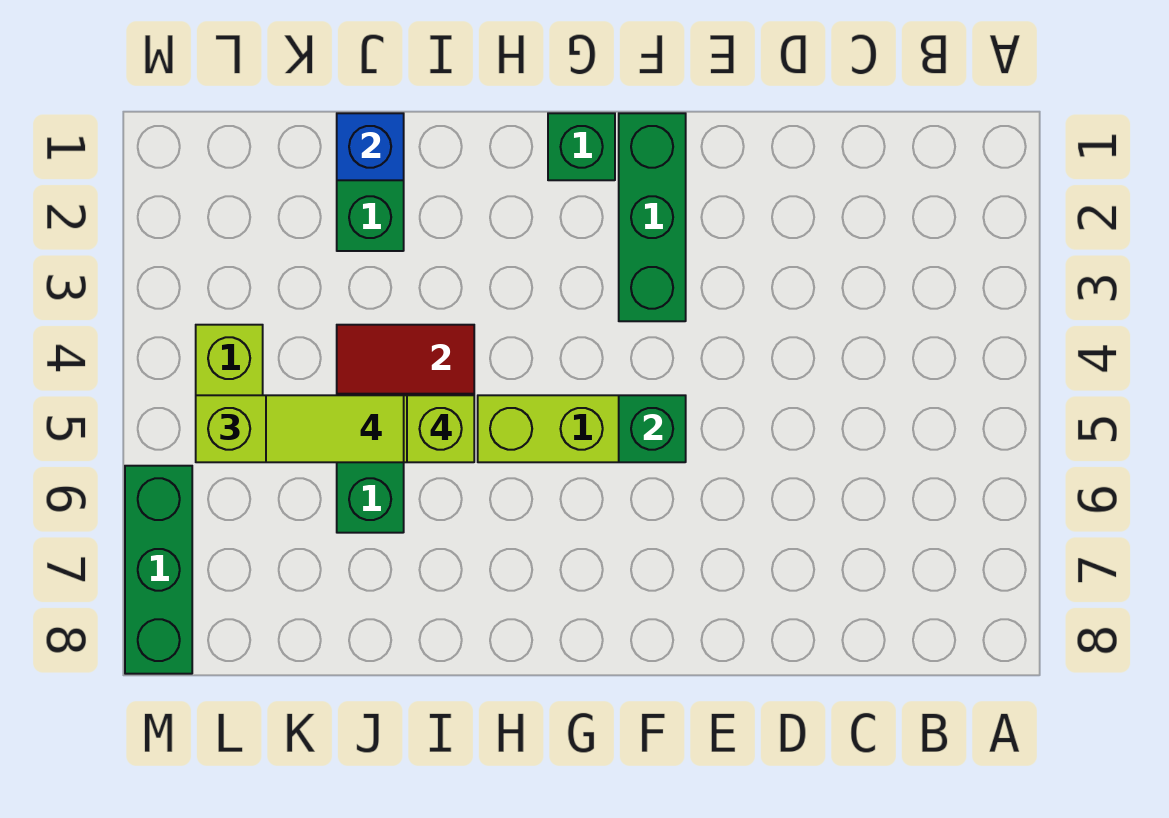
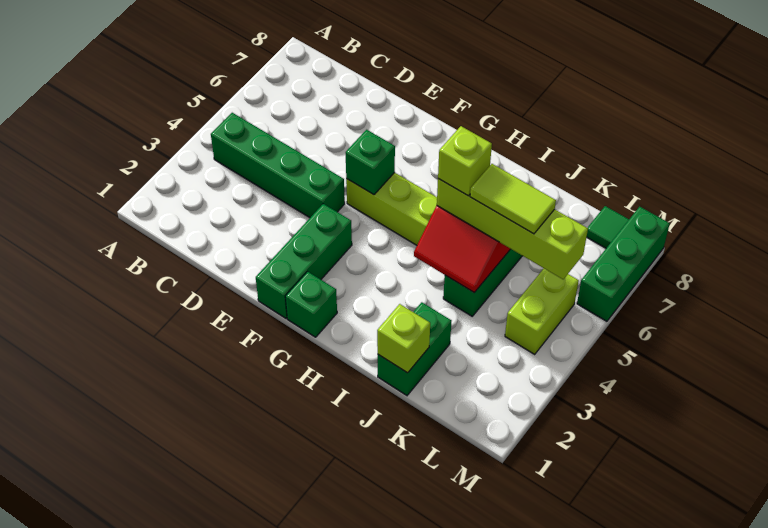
none -> green 1x4 brick [211,113,345,218]
blue 1x1 brick [337,113,404,180] -> lime 1x1 brick [377,304,430,373]
none -> green 1x1 tile [587,206,629,248]

